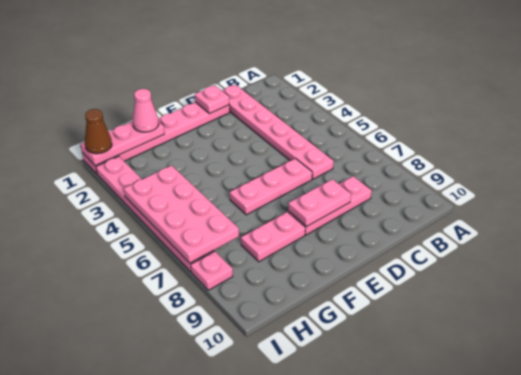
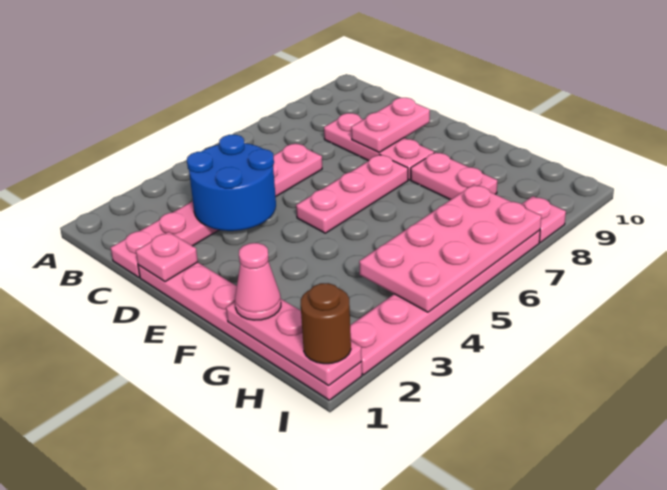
none -> blue 2x2 round brick [187,135,276,231]
pink 1x3 plate [230,158,312,215] -> pink 1x3 plate turned to [296,155,408,233]
pink 1x2 plate [288,179,351,227] -> pink 1x2 plate turned to [351,98,430,152]
brown 1x1 cone [85,109,112,154] -> brown 1x1 round brick [301,283,351,364]

